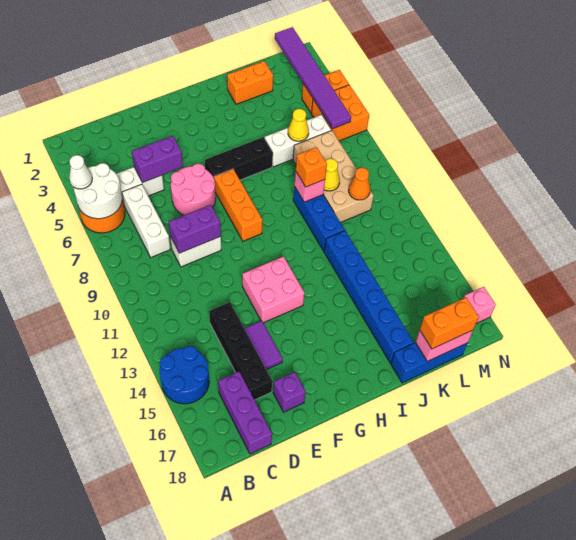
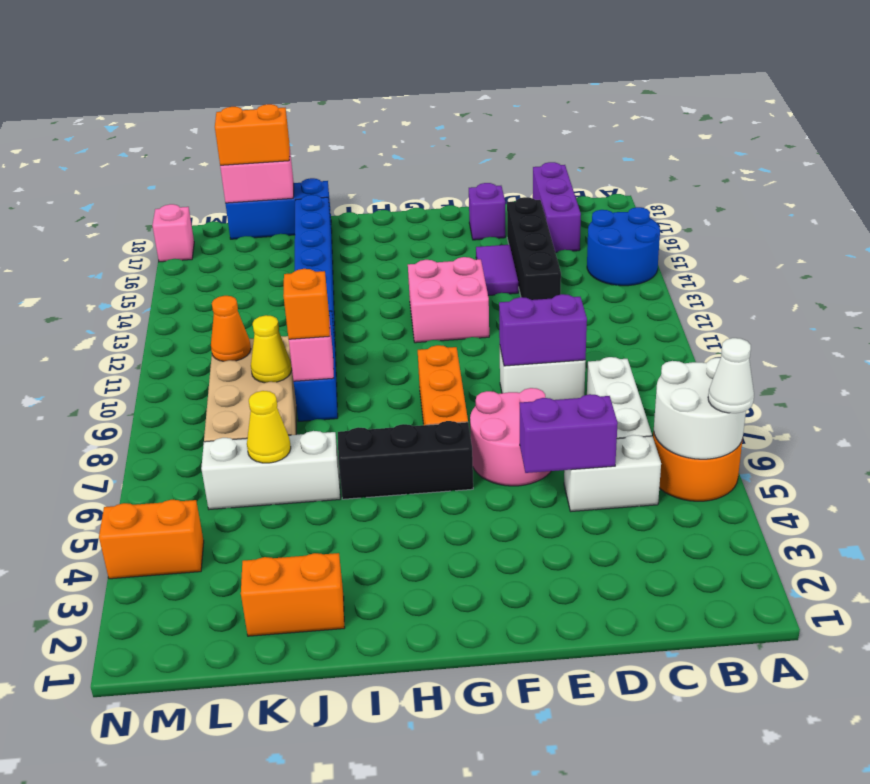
purple 1x6 tile [275,27,351,129] -> none
orange 2x2 brick [312,85,369,141] -> none

